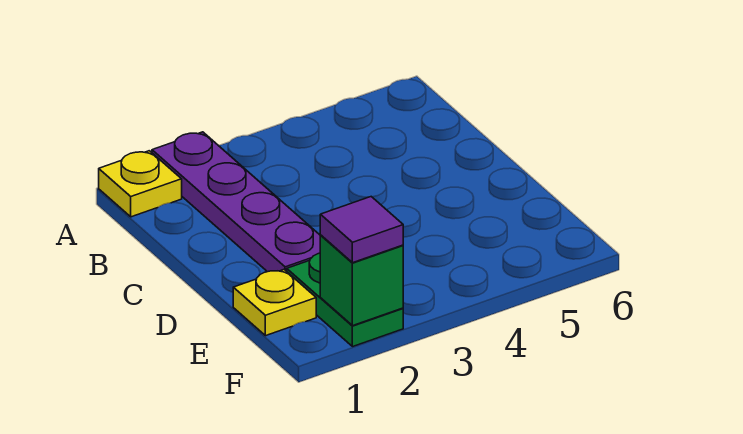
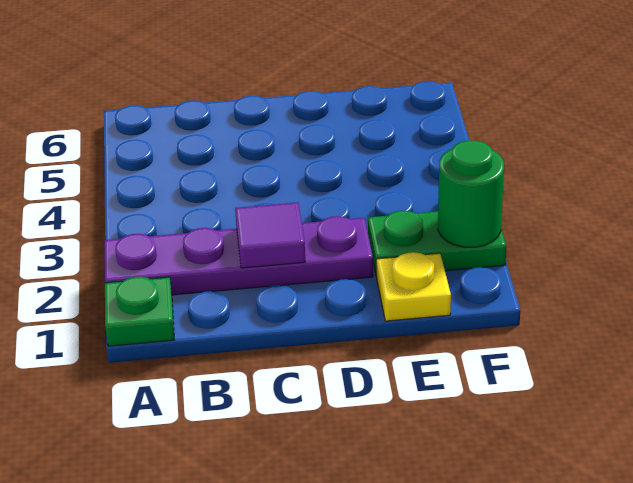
yellow 1x1 plate [99,151,182,217] -> green 1x1 plate [105,277,174,346]
green 1x1 brick [320,235,403,326] -> green 1x1 round brick [438,140,504,247]
purple 1x1 tile [320,197,403,263] -> purple 1x1 tile moved to [235,202,305,268]

